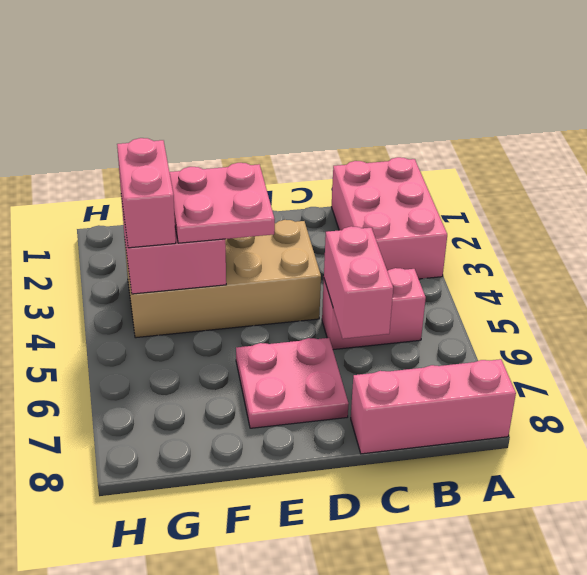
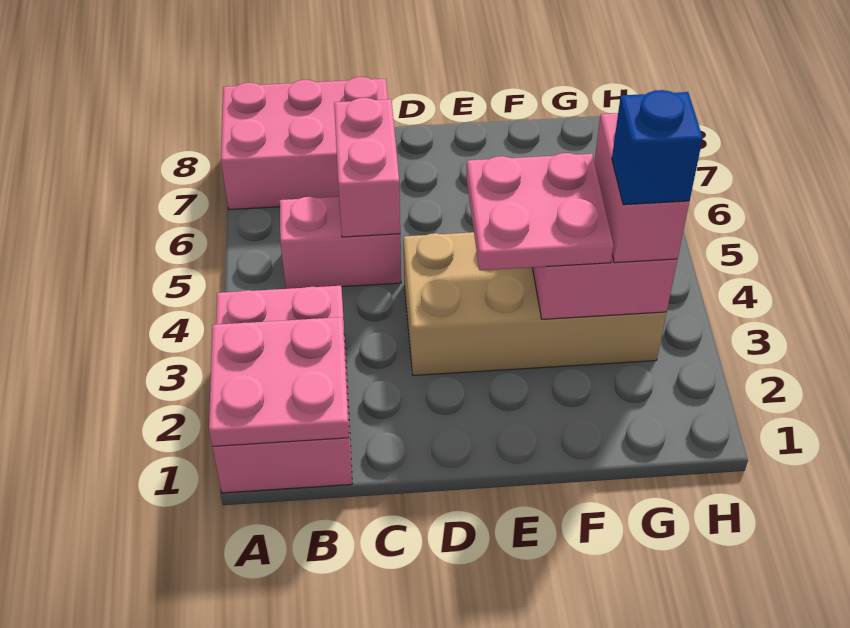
pink 1x3 brick [351,359,516,454] -> pink 2x3 brick [221,77,388,210]
pink 2x2 plate [236,338,349,428] -> pink 2x2 plate moved to [209,317,349,446]
none -> blue 1x1 brick [612,90,703,205]

